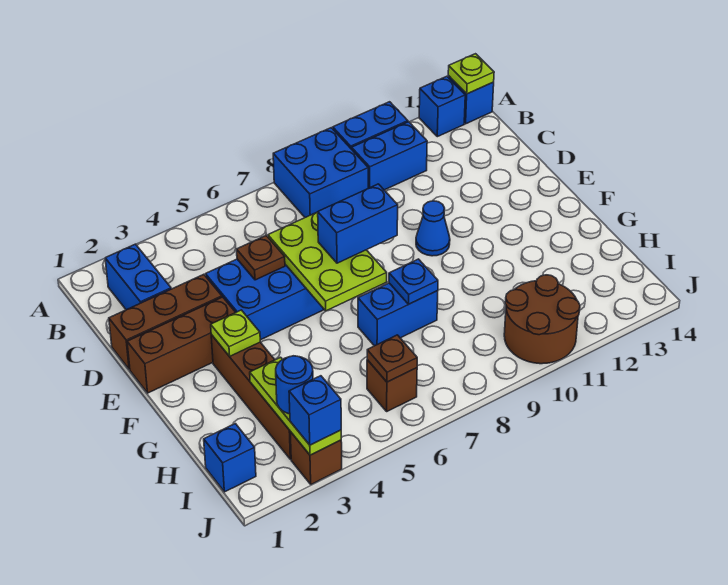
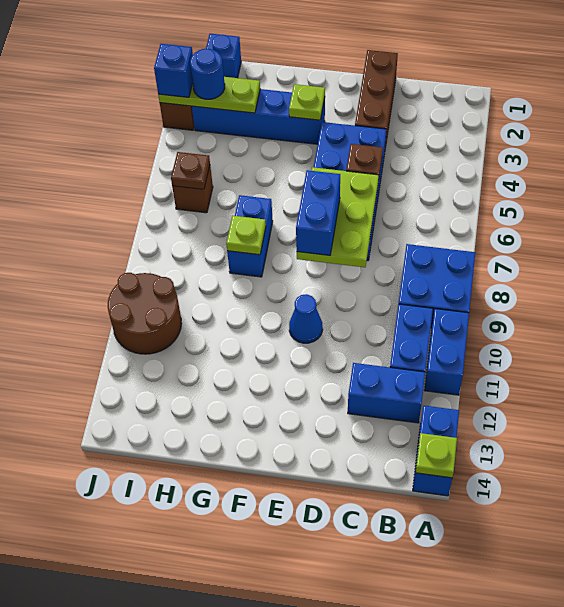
blue 1x2 brick [105,244,171,310] -> blue 1x2 brick moved to [348,363,425,423]
lime 2x3 plate [268,212,387,311] -> lime 2x3 plate turned to [297,167,379,267]
brown 1x3 brick [127,297,236,393] -> none
brown 1x4 brick [211,335,291,459] -> blue 1x4 brick [192,89,325,144]
blue 1x1 plate [389,259,438,304] -> lime 1x1 plate [226,216,266,255]

